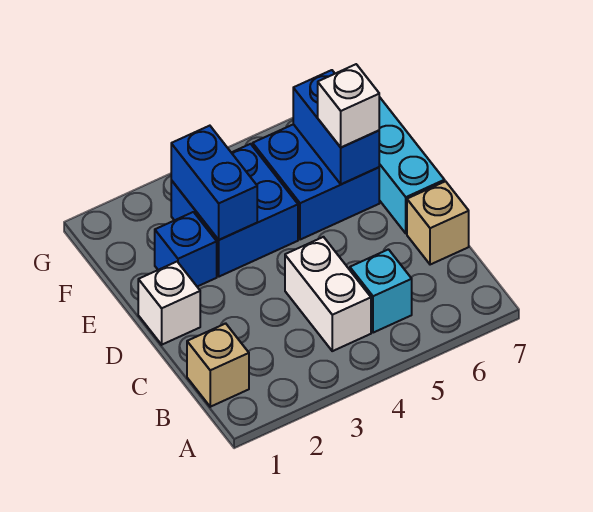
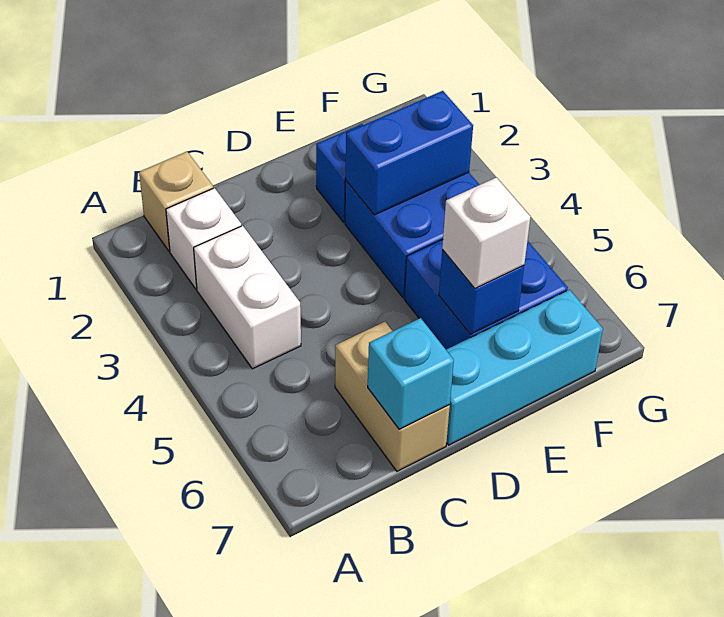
white 1x2 brick [285,237,371,351] -> white 1x2 brick turned to [194,226,301,369]
cyan 1x1 brick [350,249,412,333] -> cyan 1x1 brick moved to [368,318,454,429]
tan 1x1 brick [407,181,469,265] -> tan 1x2 brick [335,322,450,471]
white 1x1 brick [138,262,200,345] -> white 1x1 brick moved to [166,188,241,289]
blue 1x2 brick [293,70,379,184] -> blue 1x1 brick [439,249,524,334]

